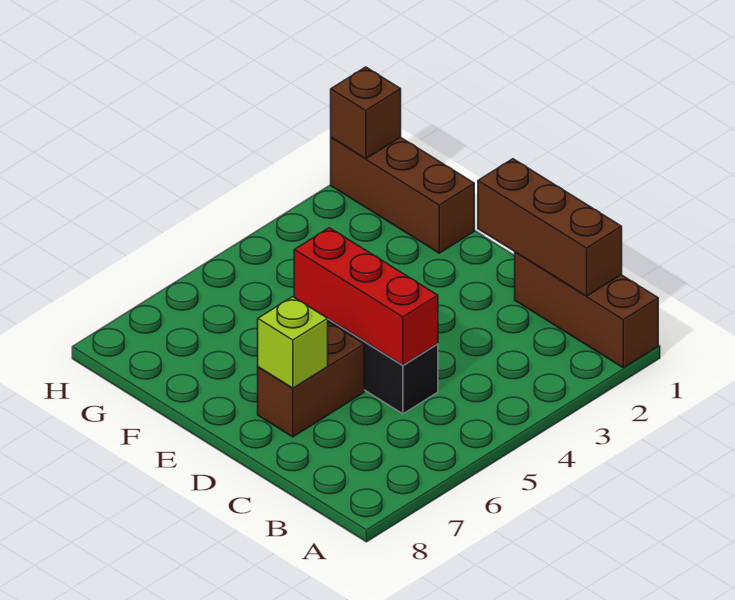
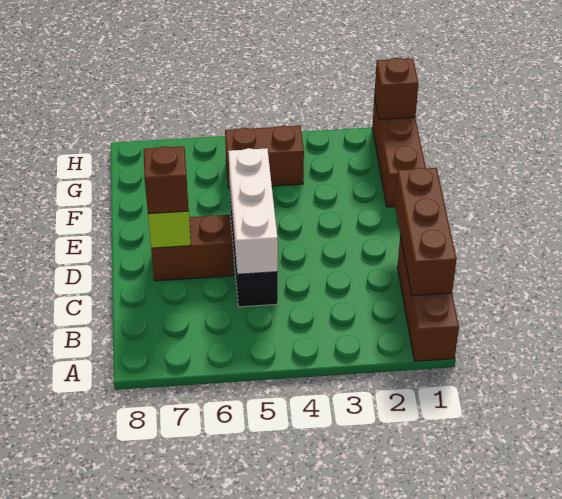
red 1x3 brick [294,228,438,365] -> white 1x3 brick [228,148,278,274]
none -> brown 1x1 brick [144,146,189,214]
none -> brown 1x2 brick [225,125,304,189]

